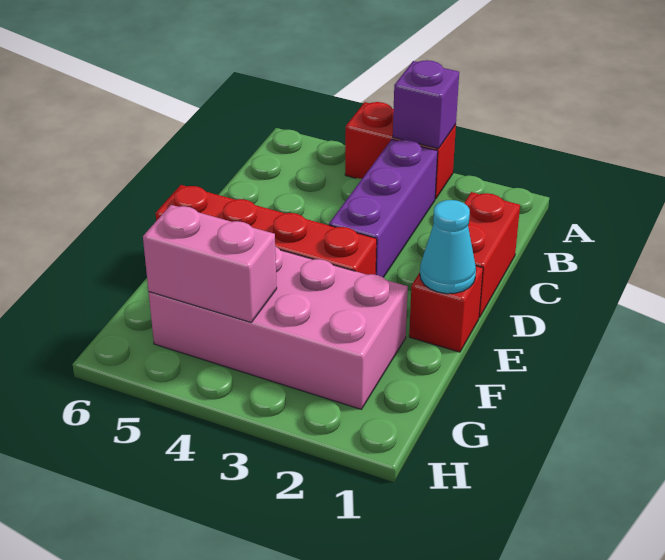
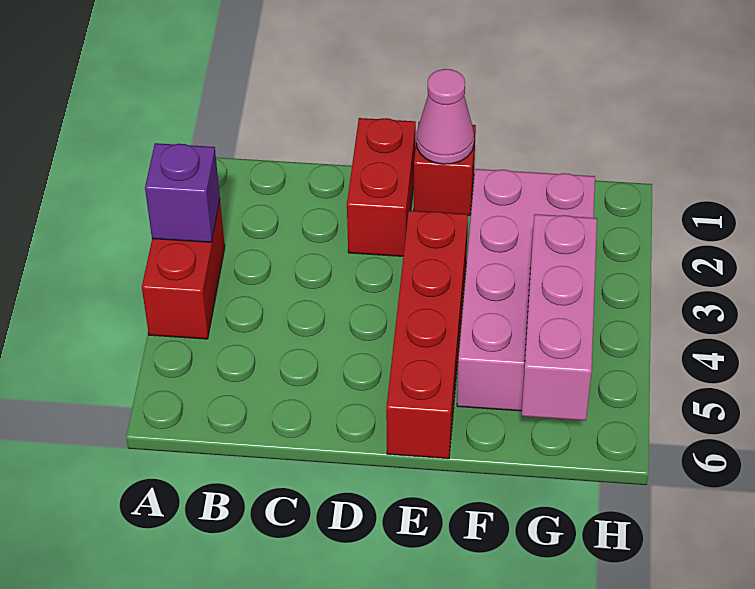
purple 1x3 brick [329,139,438,277] -> none
red 1x2 brick [464,192,520,318] -> red 1x2 brick turned to [347,118,416,256]
cyan 1x1 cone [420,200,476,294] -> pink 1x1 cone [416,69,474,164]
pink 1x2 brick [143,205,277,322] -> pink 1x3 brick [521,214,597,421]

